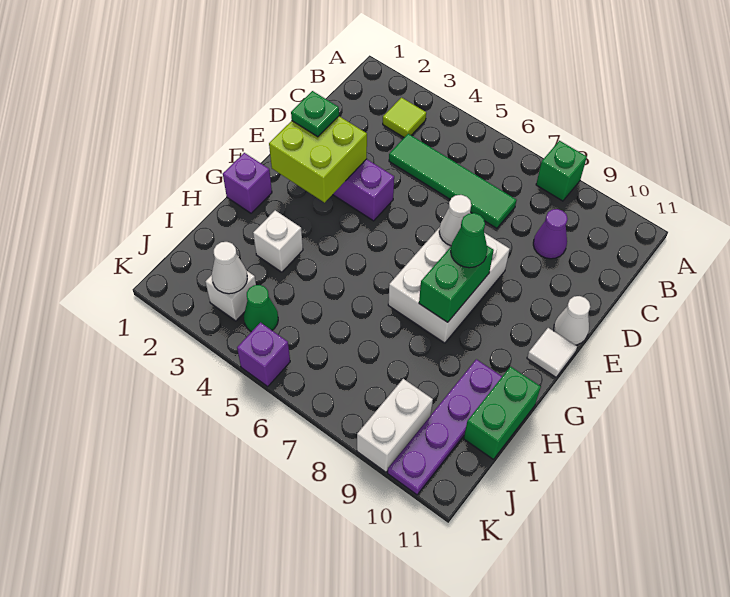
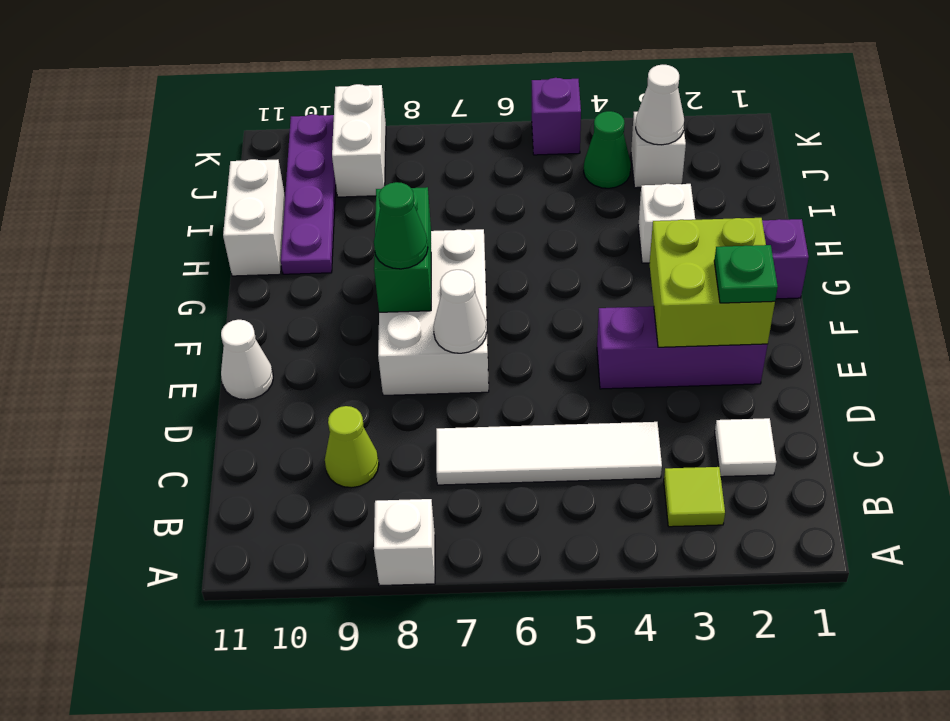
green 1x1 brick [536,141,587,201] -> white 1x1 brick [374,499,435,586]
green 1x4 tile [389,134,517,228] -> white 1x4 tile [436,422,662,485]
purple 1x1 cone [533,209,568,259] -> lime 1x1 cone [325,406,379,488]
white 1x1 tile [527,328,577,377] -> white 1x1 tile moved to [715,418,776,477]
green 1x2 brick [464,367,541,459] -> white 1x2 brick [223,159,285,276]

